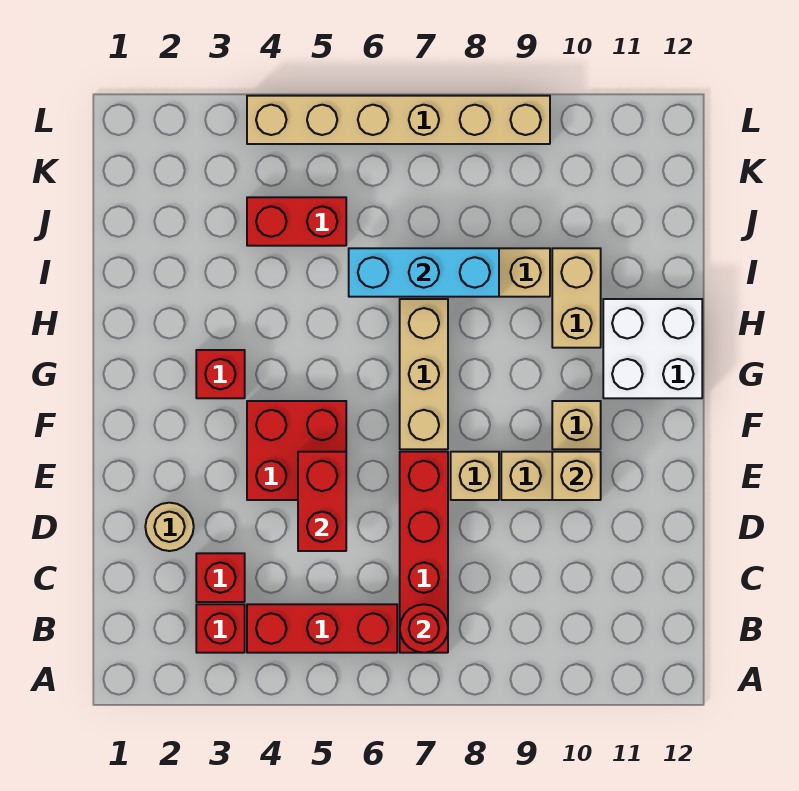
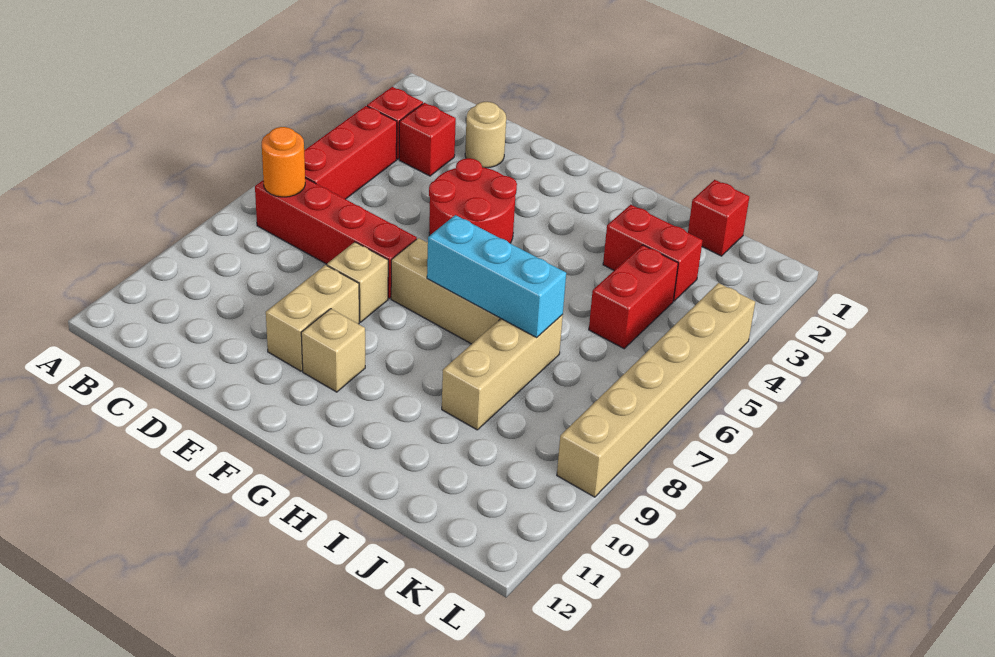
red 1x1 round brick [400,604,448,653] -> orange 1x1 round brick [262,127,305,197]
red 1x2 brick [298,452,346,551] -> red 1x2 brick moved to [603,205,703,301]
red 2x2 brick [247,401,346,500] -> red 2x2 round brick [429,158,517,243]
tan 1x1 brick [552,452,601,500] -> none
red 1x1 brick [196,350,245,398] -> red 1x1 brick moved to [688,180,749,256]
white 2x2 brick [603,299,702,398] -> none
tan 1x2 brick [552,248,601,348] -> none
cyan 1x3 brick [349,248,499,297] -> cyan 1x3 brick turned to [427,215,566,337]

